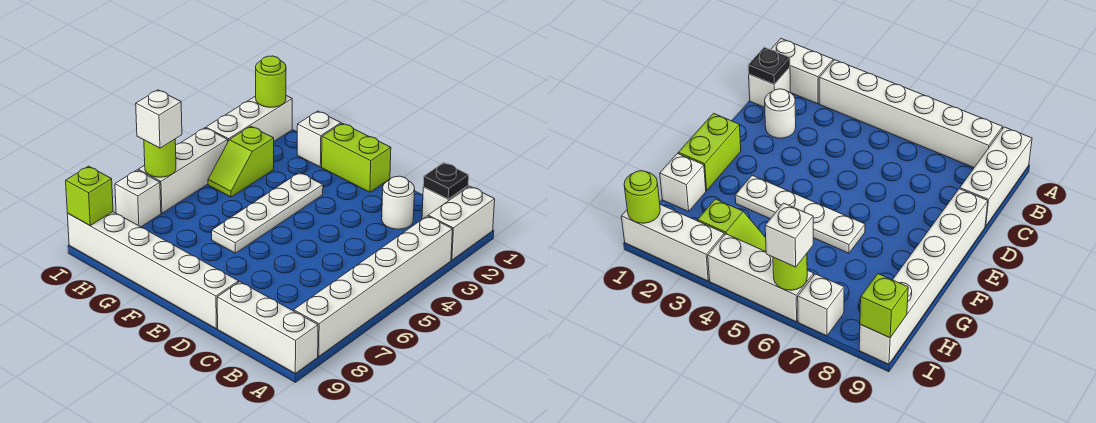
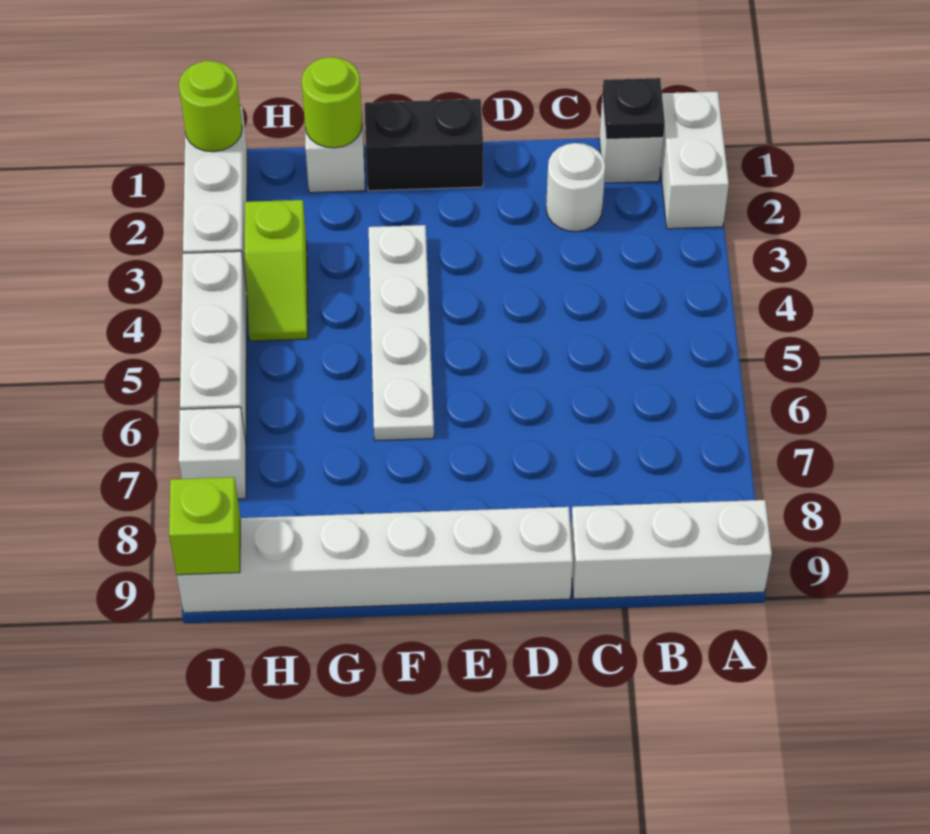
white 1x6 brick [294,216,453,357] -> none
lime 1x2 brick [322,123,391,192] -> black 1x2 brick [365,99,483,191]
lime 1x1 round brick [144,139,176,177] -> lime 1x1 round brick moved to [302,57,362,148]
white 1x1 brick [136,90,182,148] -> none

